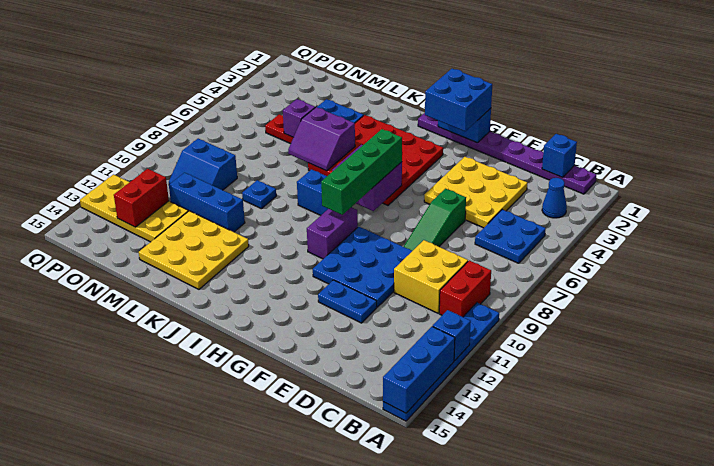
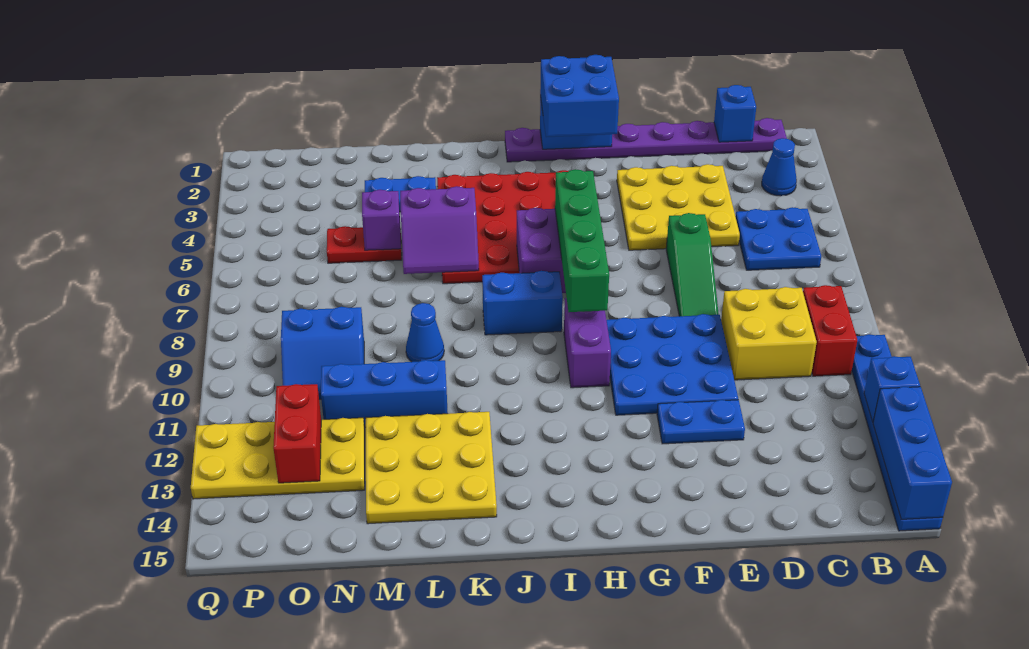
blue 1x1 plate [242,180,276,209] -> blue 1x1 cone [406,303,444,362]

